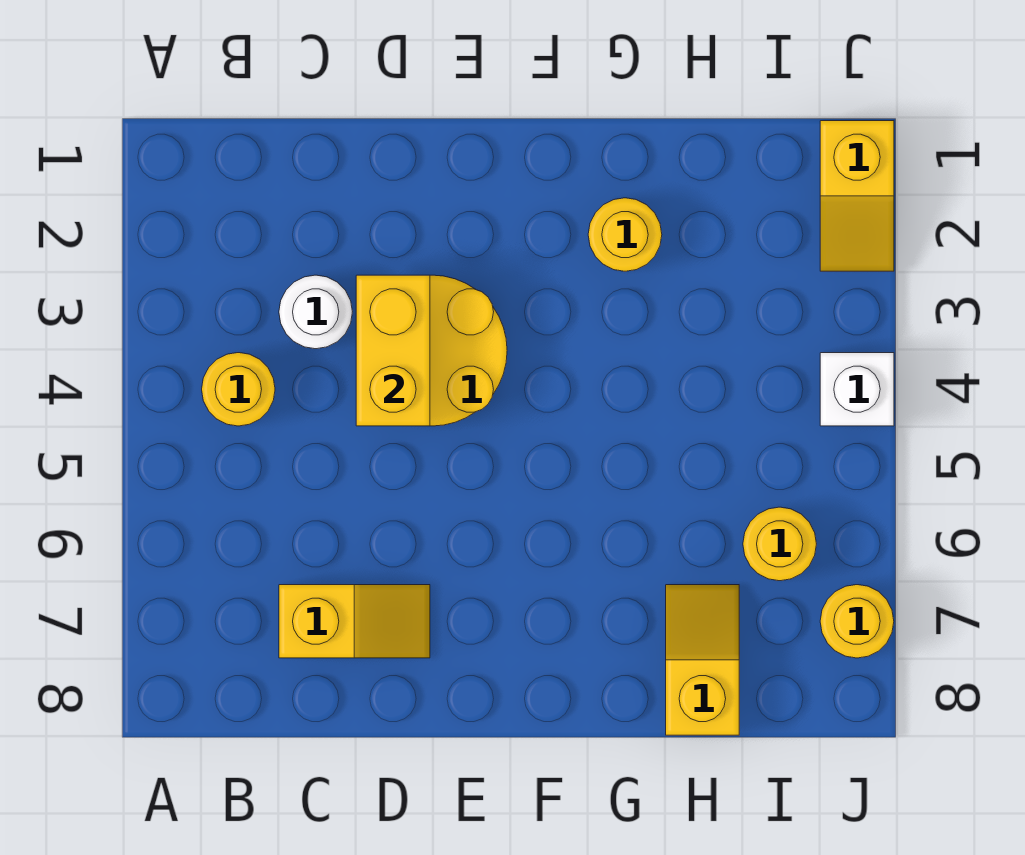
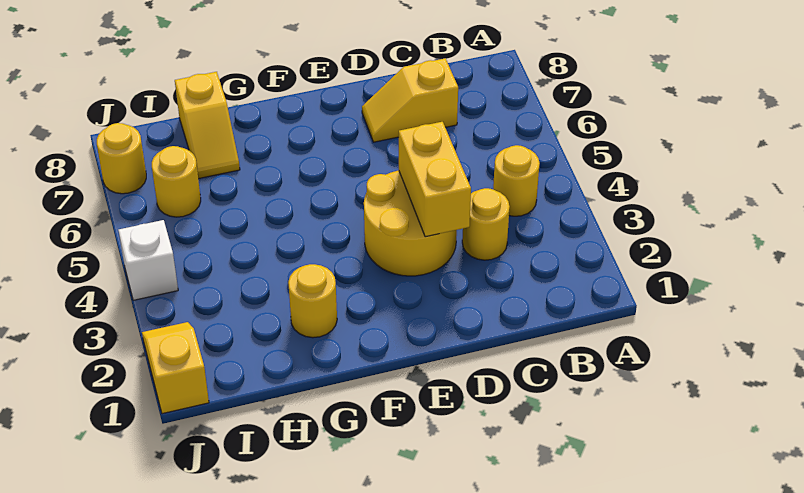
white 1x1 round brick [279,275,352,349] -> yellow 1x1 round brick [462,188,510,260]

